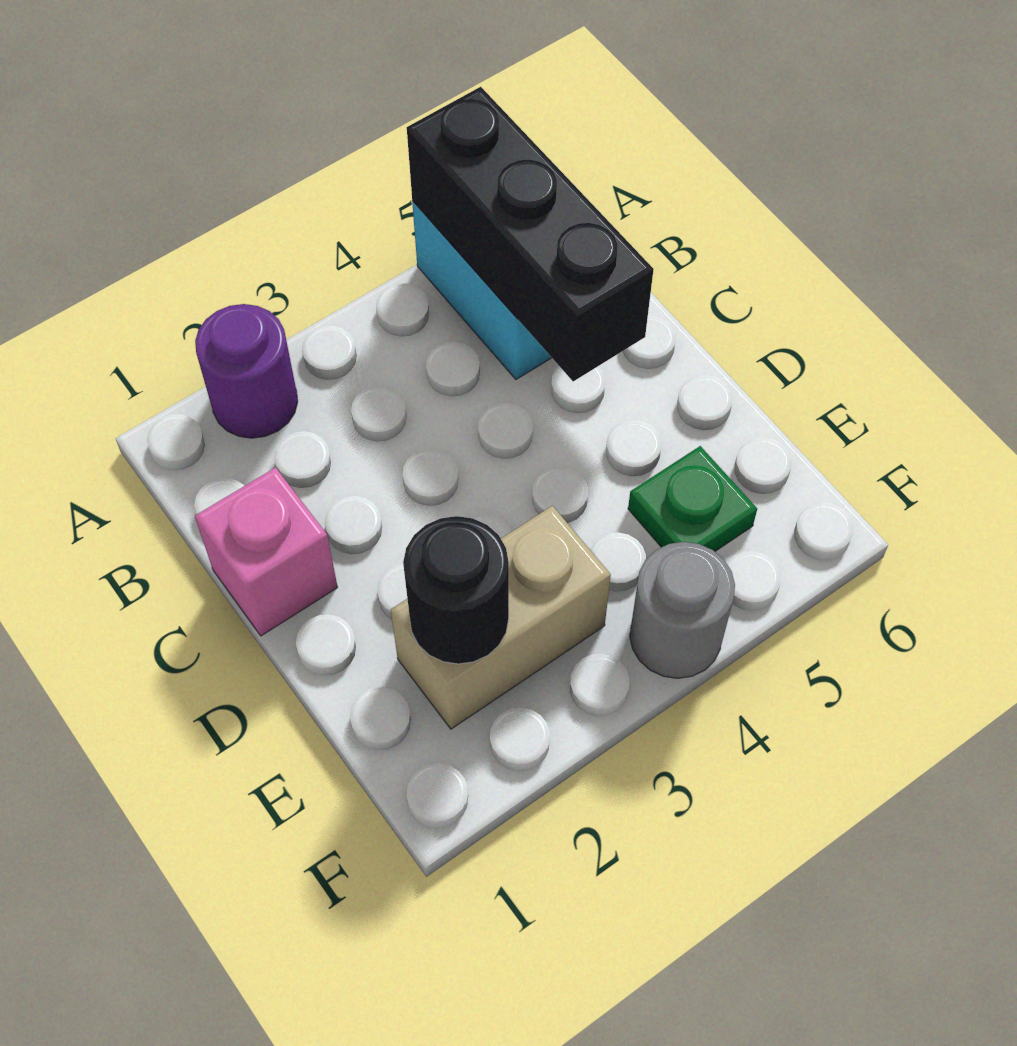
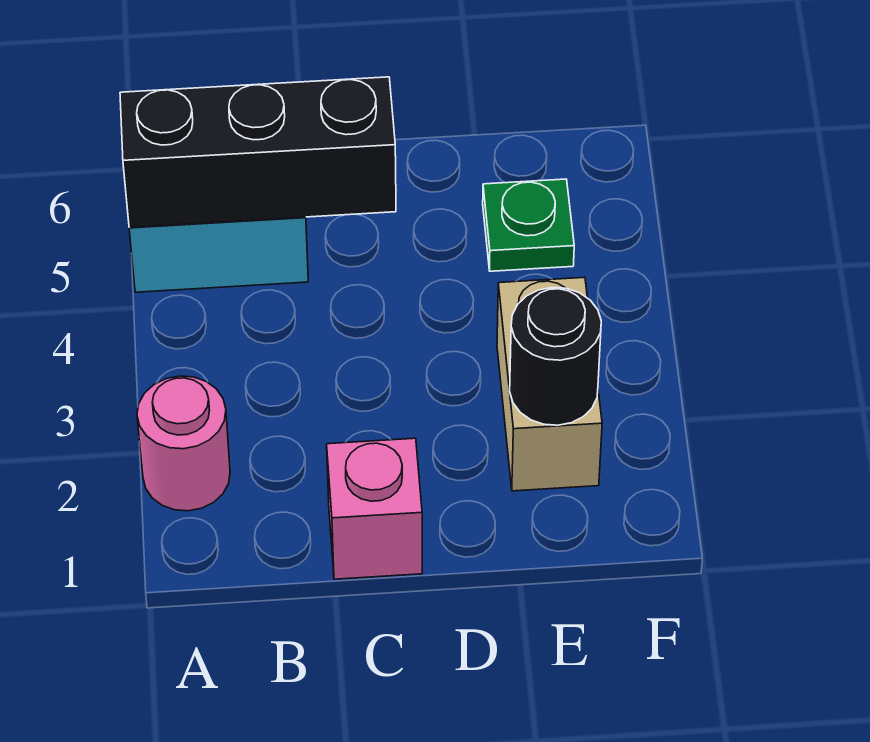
purple 1x1 round brick [195,304,298,438] -> pink 1x1 round brick [137,376,230,511]
grey 1x1 round brick [630,542,735,678] -> none

